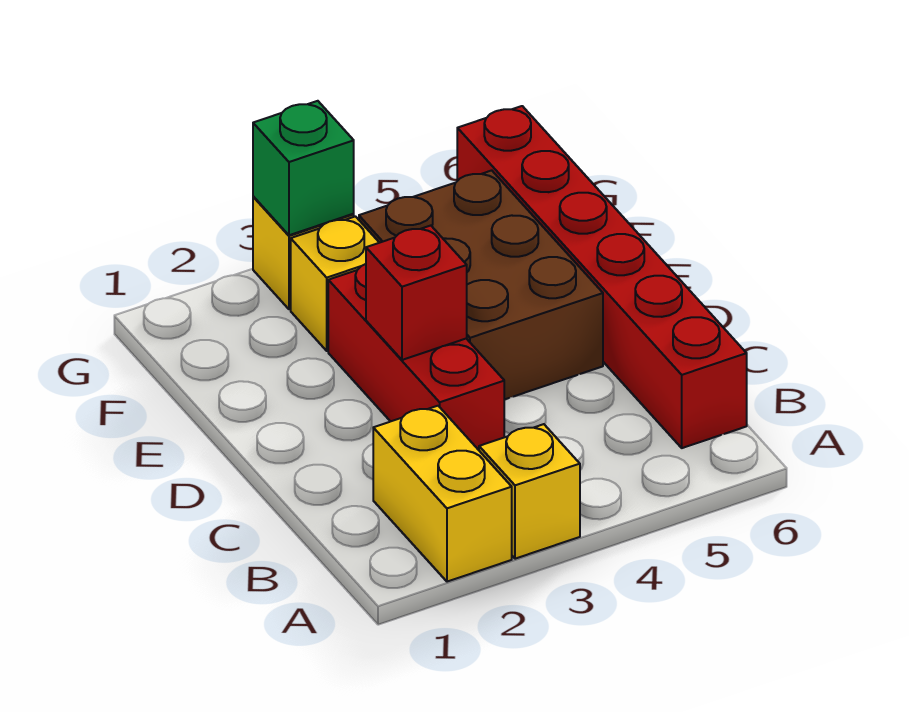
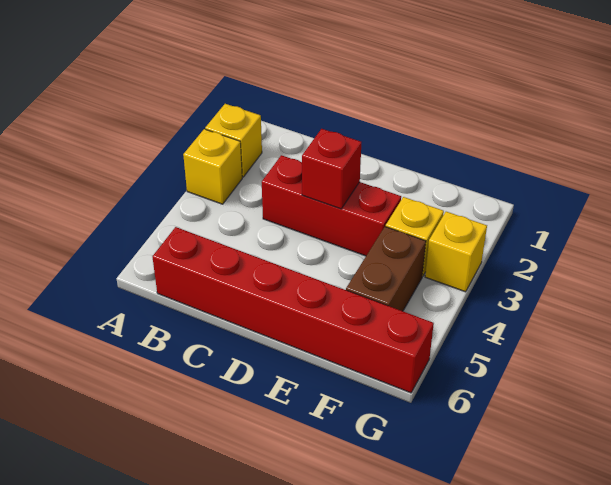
yellow 1x2 brick [373,406,512,582] -> yellow 1x1 brick [205,104,262,177]
brown 2x3 brick [359,170,603,400] -> brown 1x2 brick [346,227,426,311]
green 1x1 brick [253,101,354,235] -> none

